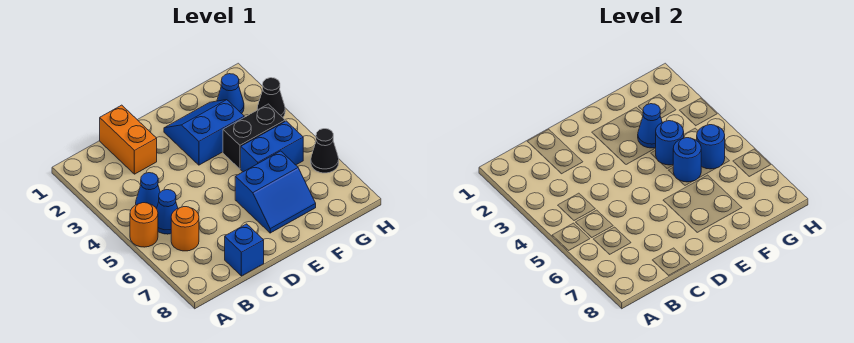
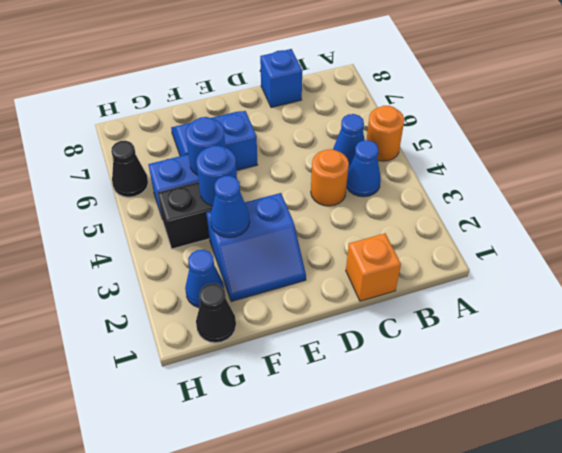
orange 1x1 round brick [171,207,199,251] -> orange 1x1 round brick moved to [311,149,349,206]
orange 1x2 brick [100,105,157,174] -> orange 1x1 brick [346,233,401,301]
blue 1x1 round brick [697,125,725,169] -> none
black 1x1 cone [257,78,285,117] -> black 1x1 cone moved to [196,284,236,343]

